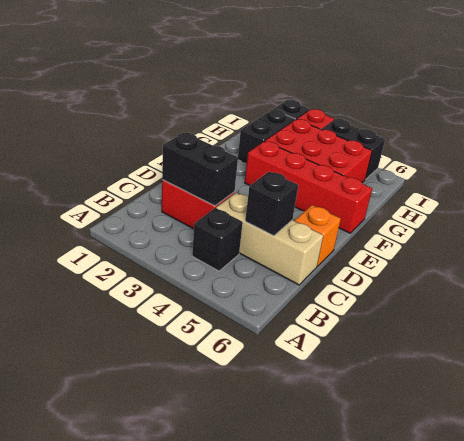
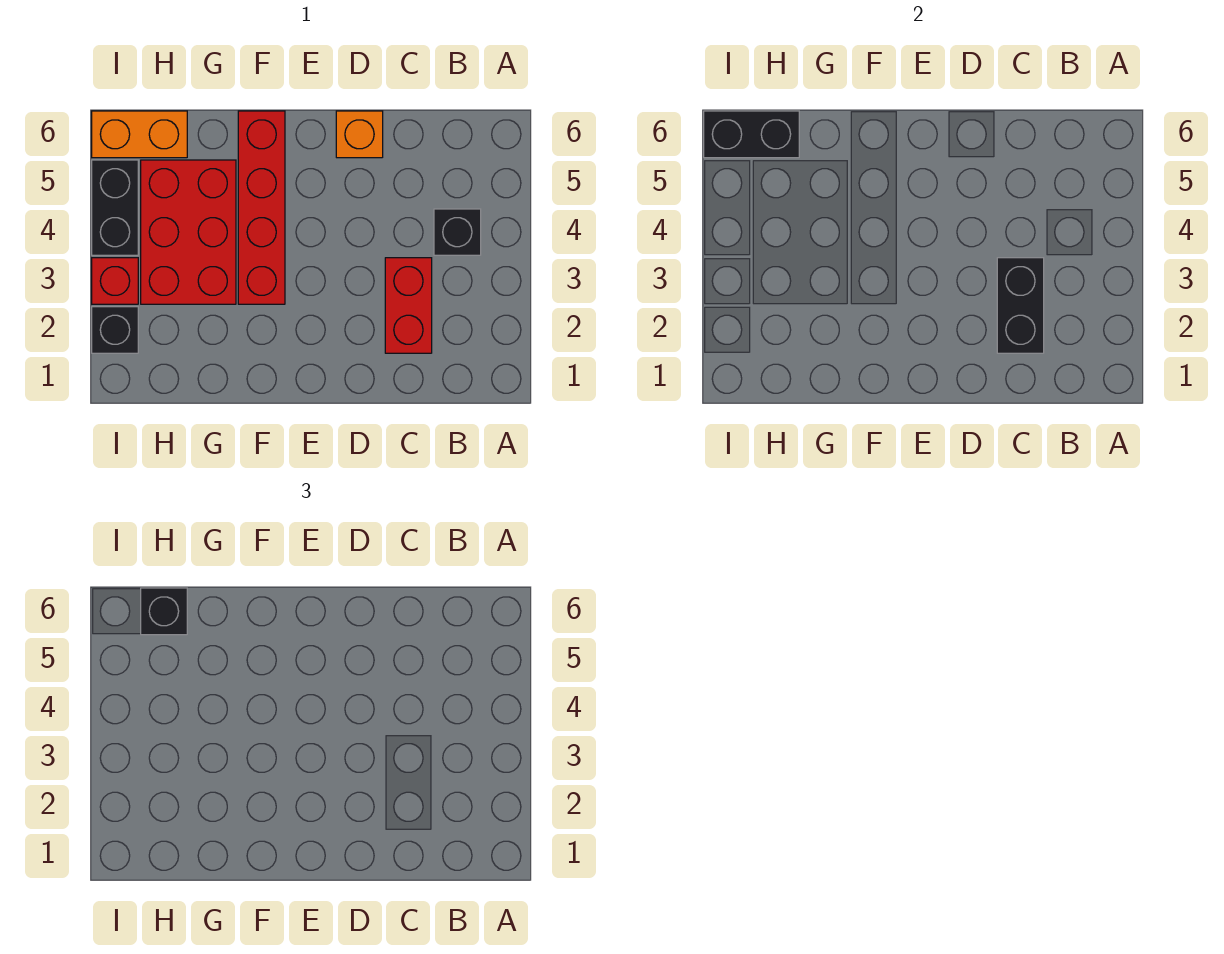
tan 1x3 brick [216,193,323,285] -> none
black 1x1 brick [245,172,298,236] -> black 1x1 brick moved to [141,588,187,635]
black 1x2 brick [238,109,295,163] -> black 1x2 brick moved to [704,111,799,158]
none -> orange 1x2 brick [92,111,187,158]

